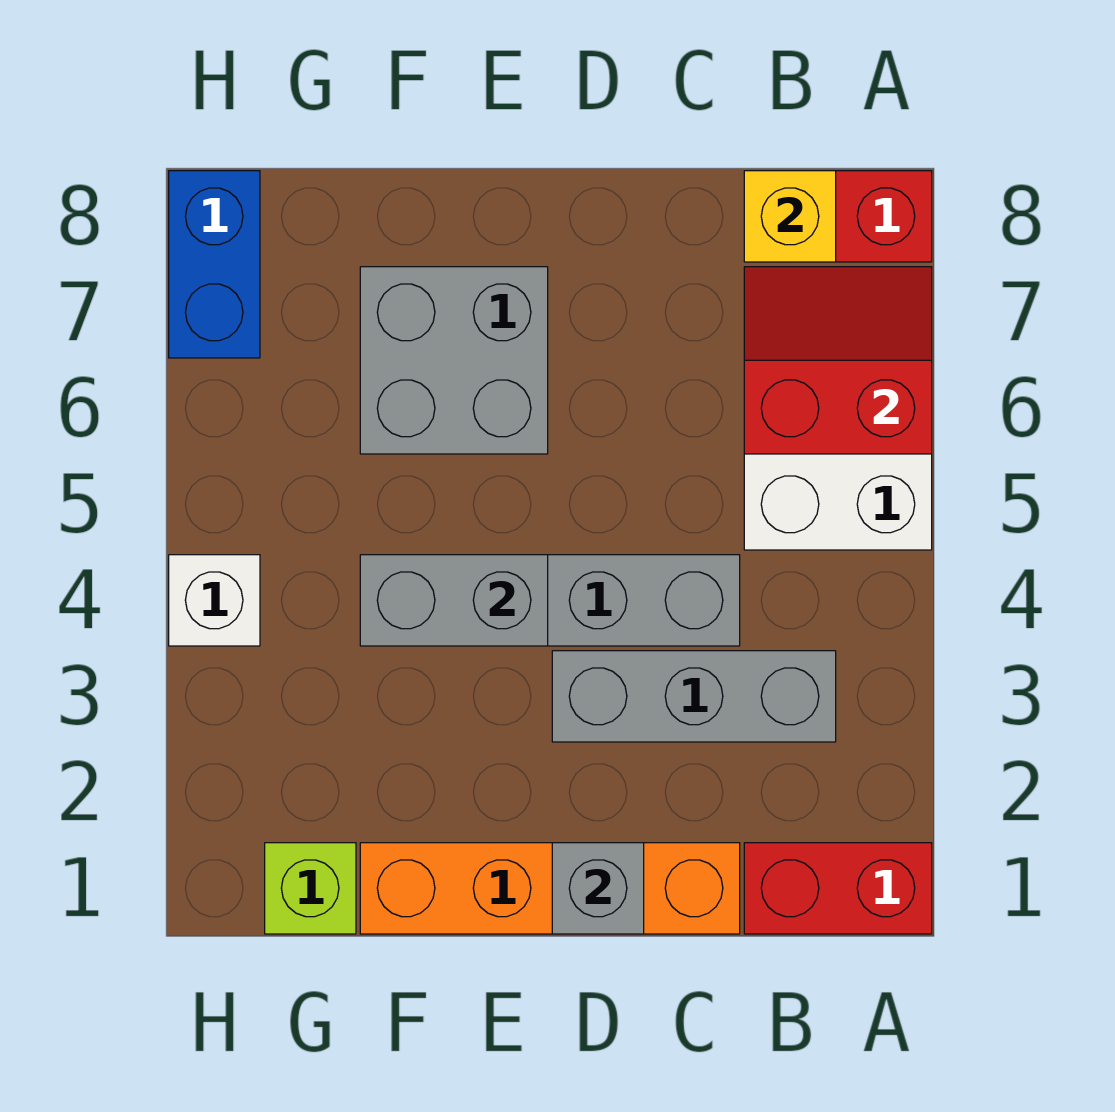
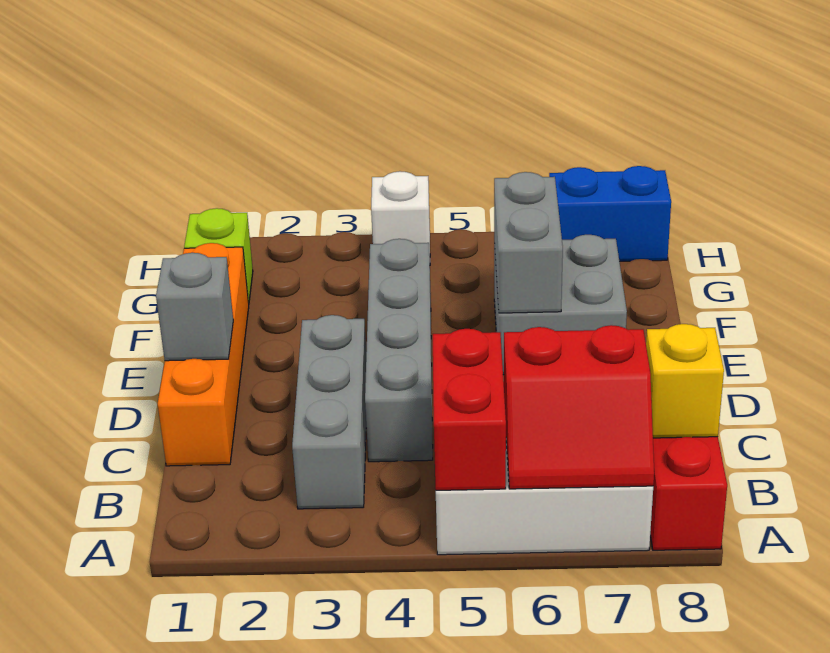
red 1x2 brick [744,843,932,934] -> red 1x2 brick moved to [433,329,506,490]
red 2x2 slope [744,267,932,454] -> red 2x2 slope turned to [504,325,654,489]
grey 1x2 brick [360,555,548,646] -> grey 1x2 brick moved to [494,172,563,313]

